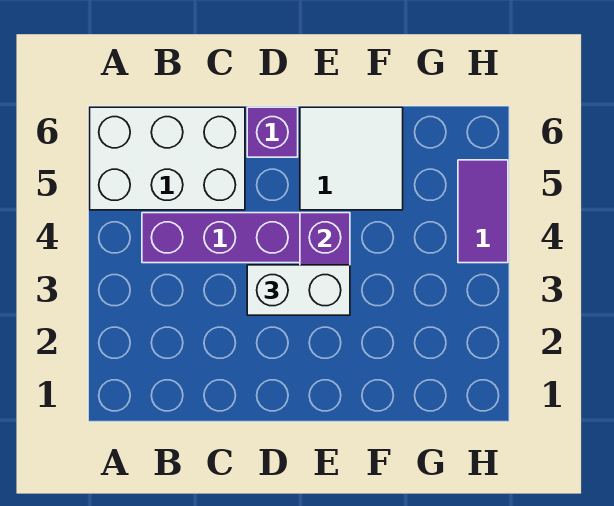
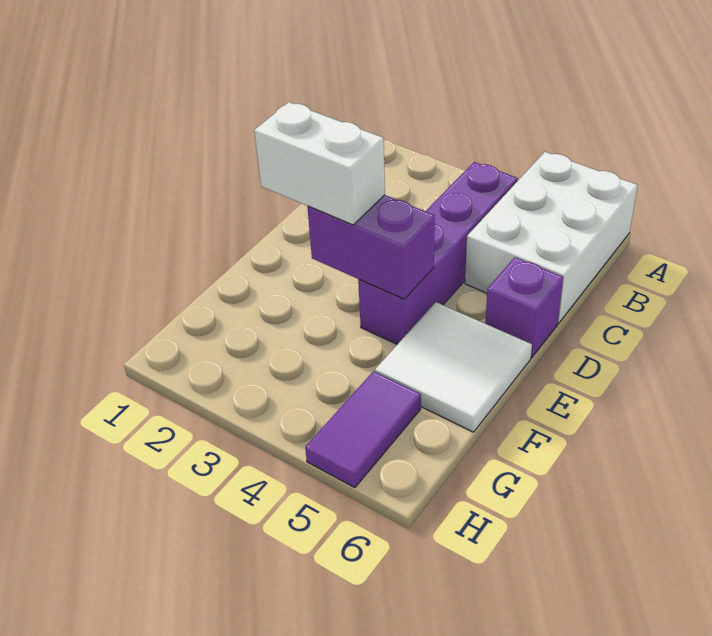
white 1x2 brick [247,265,350,315] -> white 1x2 brick turned to [254,102,385,225]
purple 1x2 tile [458,160,508,263] -> purple 1x2 tile turned to [305,371,421,488]

